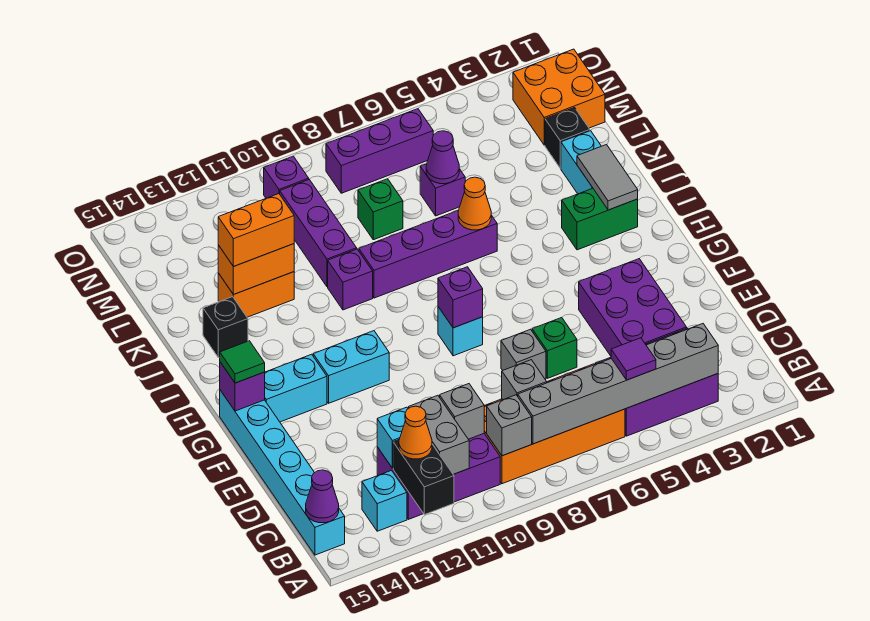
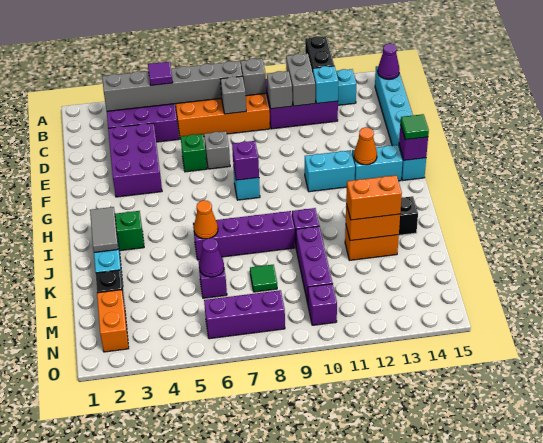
orange 1x1 cone [399,406,432,459] -> orange 1x1 cone moved to [354,127,377,165]
green 1x1 brick [358,179,403,240] -> green 1x1 tile [250,265,277,292]
orange 2x2 brick [513,49,605,145] -> orange 1x2 brick [97,290,129,352]

